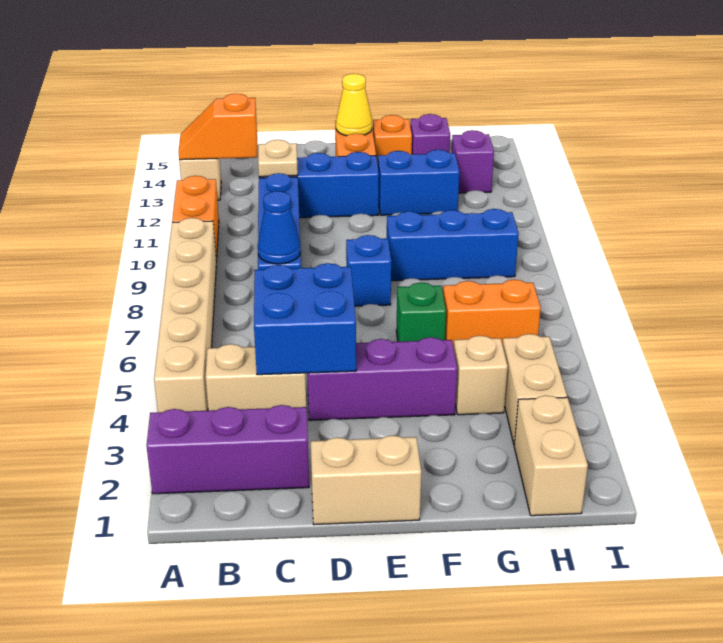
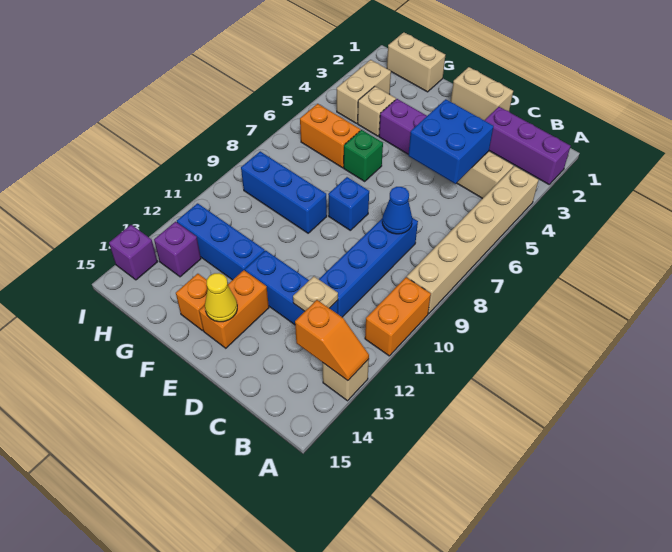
blue 1x2 brick [378,150,460,215] -> blue 1x3 brick [177,203,265,280]
purple 1x1 brick [410,114,450,154] -> purple 1x1 brick moved to [109,225,157,280]
tan 1x2 brick [514,395,588,516] -> tan 1x2 brick turned to [387,32,445,92]

